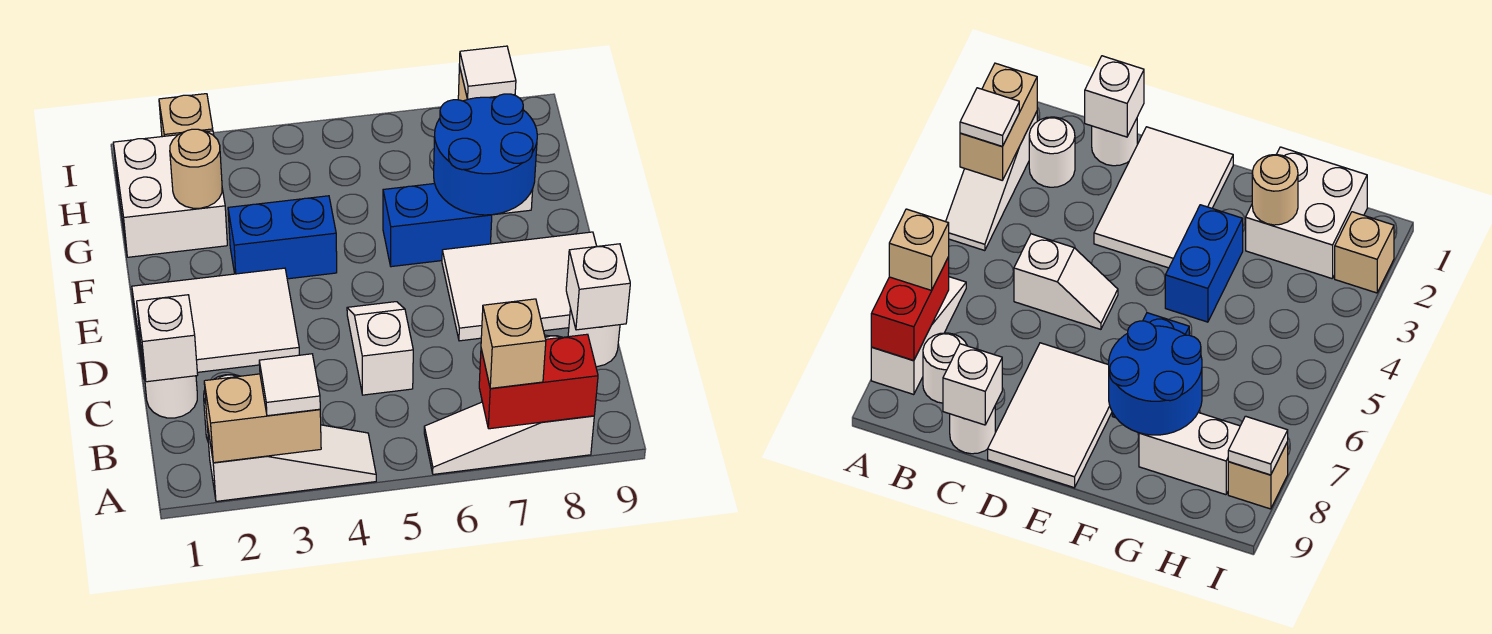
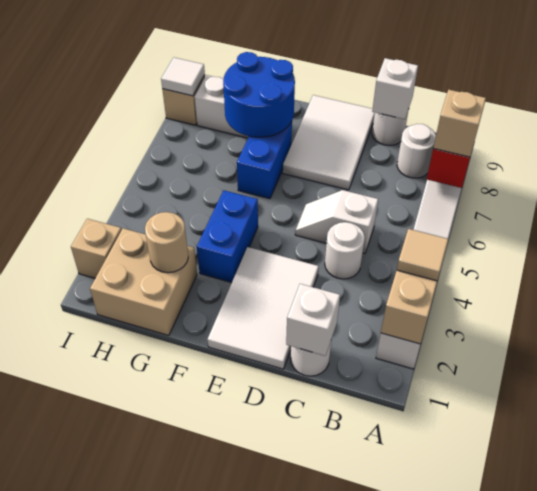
white 1x1 tile [259,354,320,416] -> tan 1x1 tile [397,229,449,281]
white 1x1 round brick [1029,117,1075,187] -> white 1x1 round brick moved to [325,222,365,279]
white 2x2 brick [113,131,227,257] -> tan 2x2 brick [90,228,197,336]

